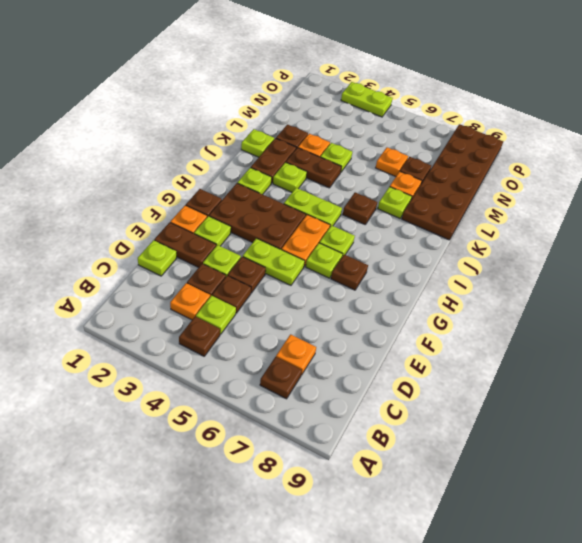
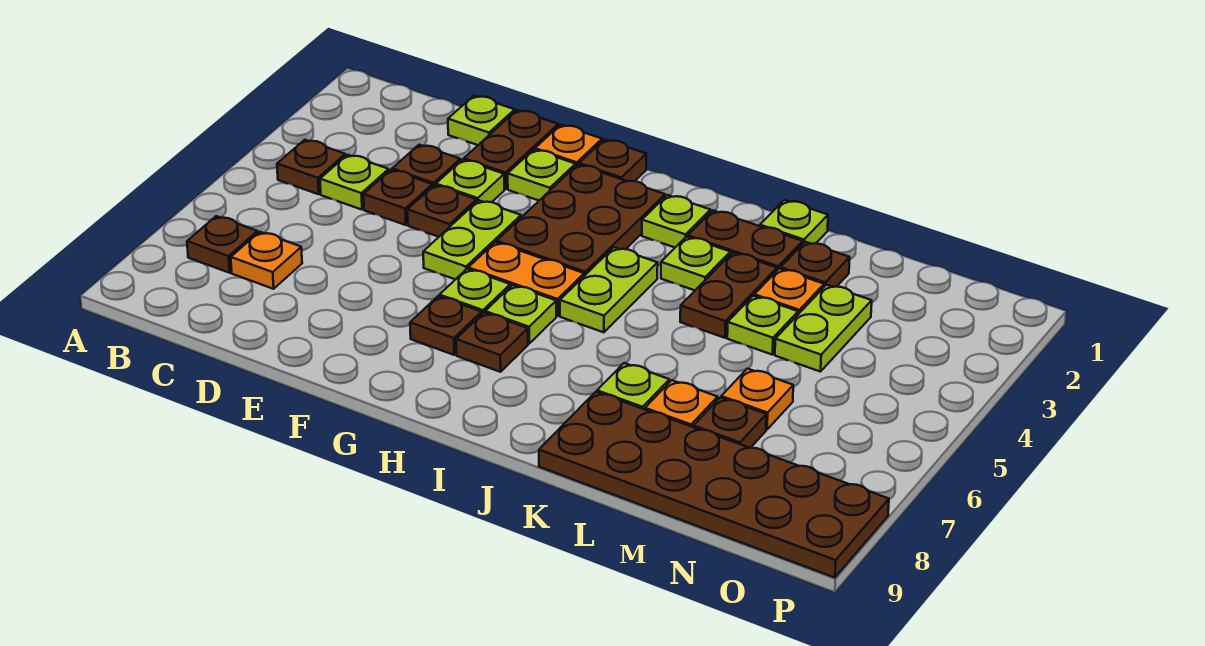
orange 1x1 plate [170,283,210,320] -> none
brown 1x1 plate [343,192,377,224] -> brown 1x1 plate moved to [456,313,528,372]
lime 1x2 plate [341,82,393,117] -> lime 1x2 plate moved to [775,285,872,372]

